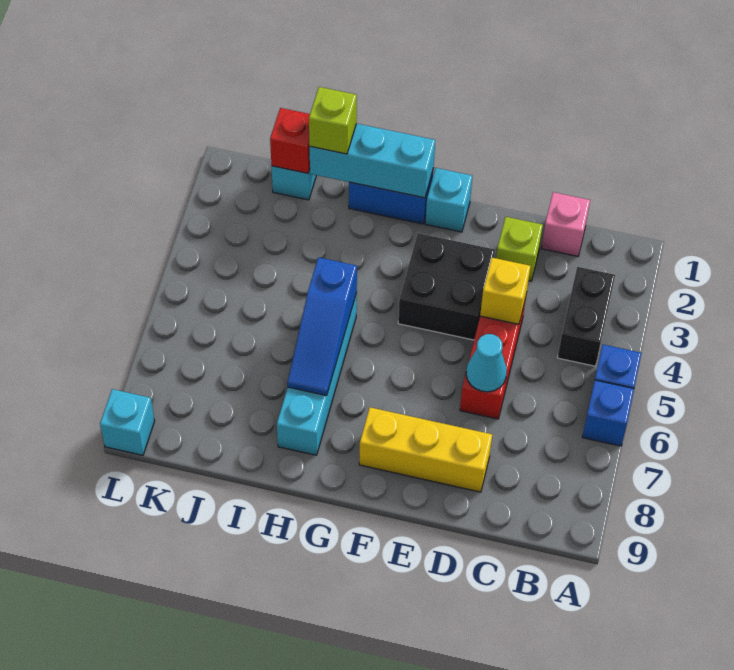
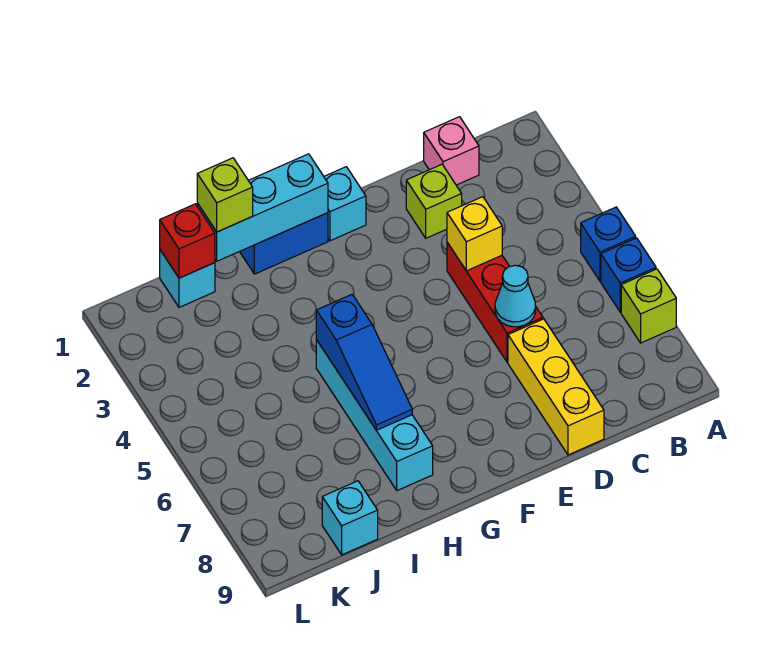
none -> lime 1x1 brick [621,269,676,343]
black 1x2 brick [557,267,615,366] -> none
yellow 1x3 brick [359,407,492,492] -> yellow 1x3 brick turned to [508,319,604,455]
black 2x2 brick [398,233,495,340] -> none
cyan 1x1 brick [100,389,155,455] -> cyan 1x1 brick moved to [322,481,378,555]

